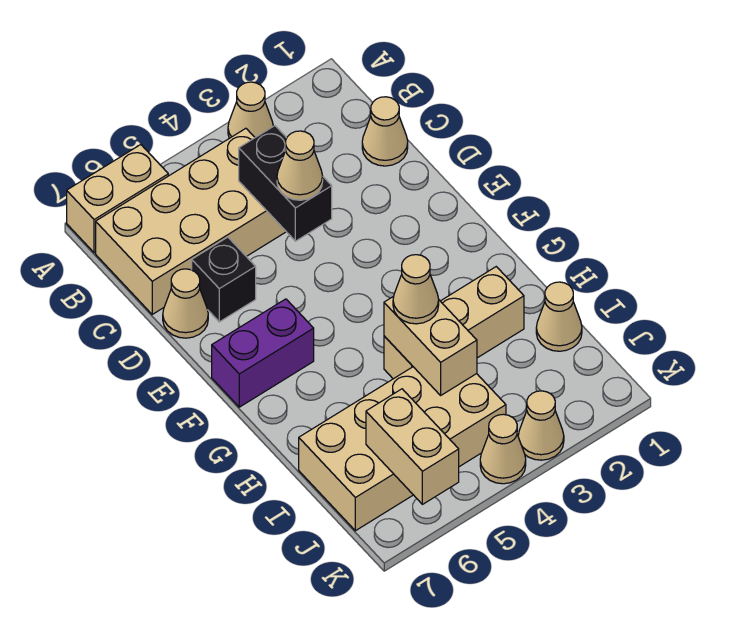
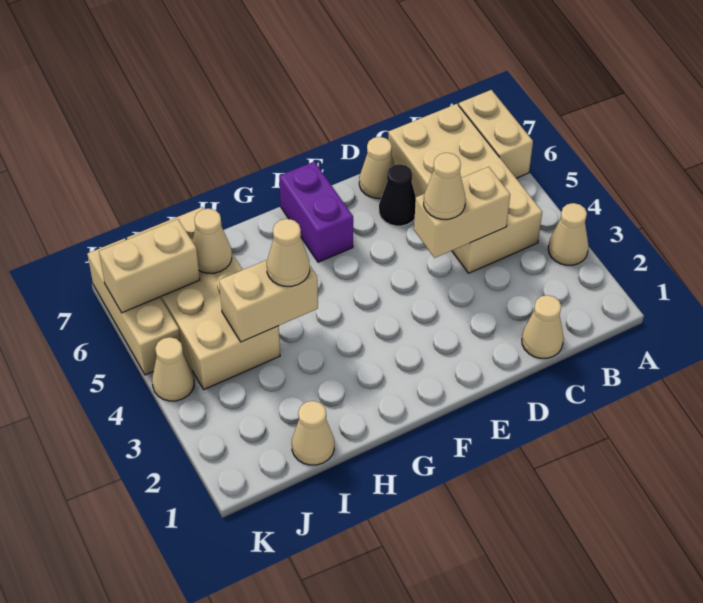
black 1x2 brick [239,126,332,241] -> tan 1x2 brick [414,167,510,258]
black 1x1 brick [192,237,256,322] -> black 1x1 cone [379,164,416,226]
tan 1x3 brick [384,267,524,379] -> tan 1x3 brick moved to [87,238,181,375]
tan 1x1 cone [518,391,564,460] -> tan 1x1 cone moved to [192,209,232,273]

